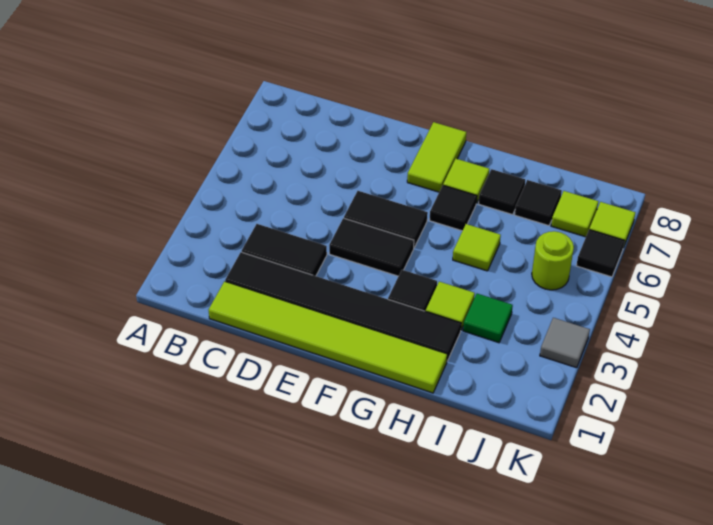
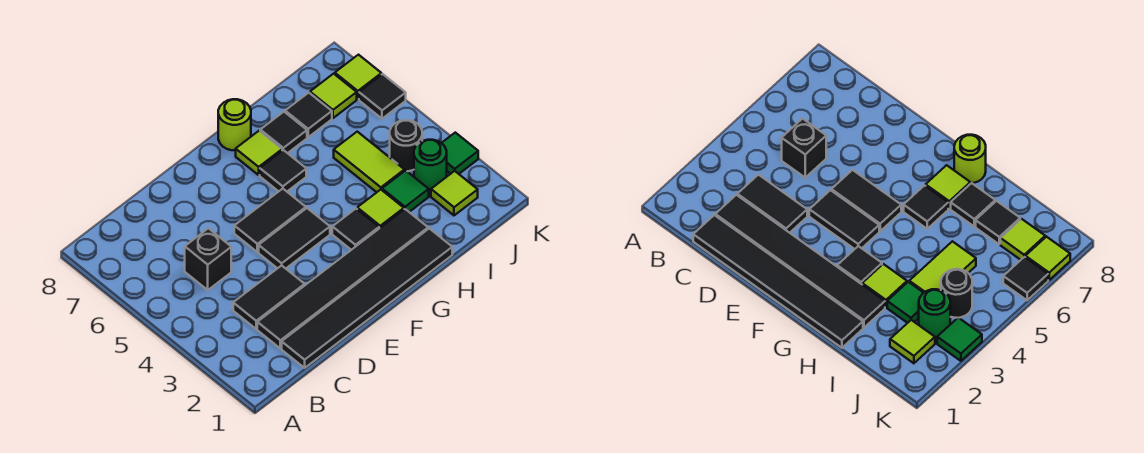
lime 1x6 tile [209,281,447,393] -> black 1x6 tile [282,228,452,368]
none -> black 1x1 brick [185,228,231,290]
lime 1x2 tile [407,122,466,192] -> lime 1x2 tile moved to [334,132,405,192]
lime 1x1 tile [453,224,501,271] -> lime 1x1 tile moved to [431,171,478,215]
none -> green 1x1 round brick [414,140,447,191]
none -> black 1x1 round brick [390,120,422,171]
lime 1x1 round brick [532,231,574,290] -> lime 1x1 round brick moved to [218,99,251,150]
grey 1x1 tile [540,318,590,368] -> green 1x1 tile [442,133,478,174]

